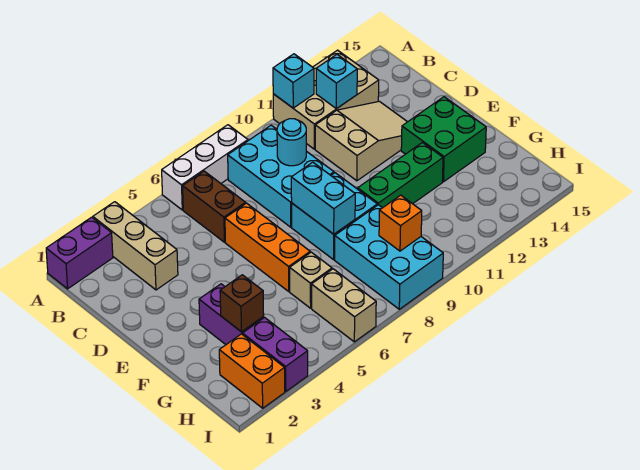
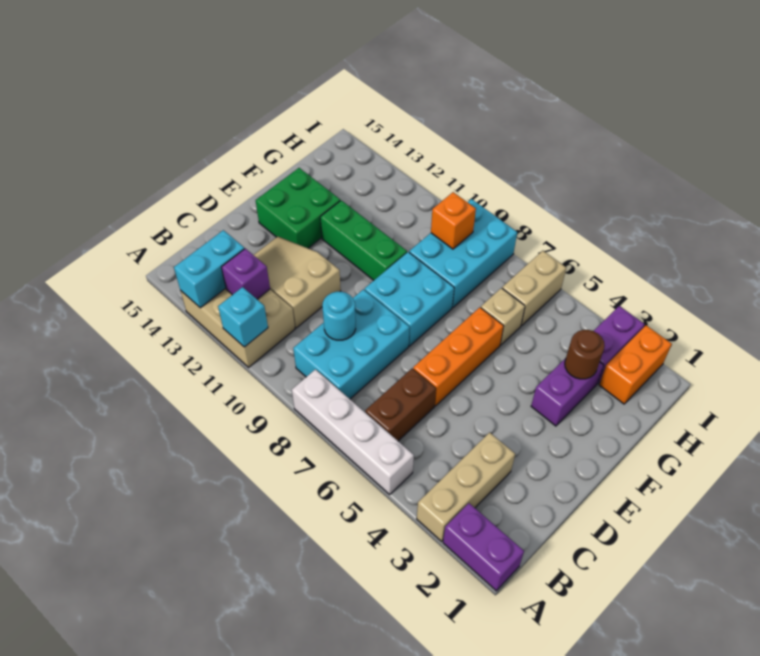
white 1x3 brick [162,125,248,210] -> white 1x4 brick [292,369,414,494]
cyan 1x1 brick [316,55,357,109] -> purple 1x1 brick [222,249,270,299]
cyan 1x2 brick [291,162,355,234] -> cyan 1x2 brick moved to [174,230,244,308]
brown 1x1 brick [220,275,264,332] -> brown 1x1 round brick [565,330,605,379]

